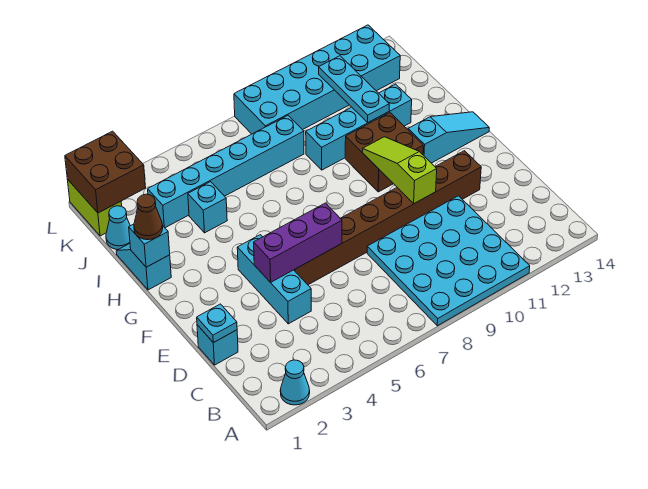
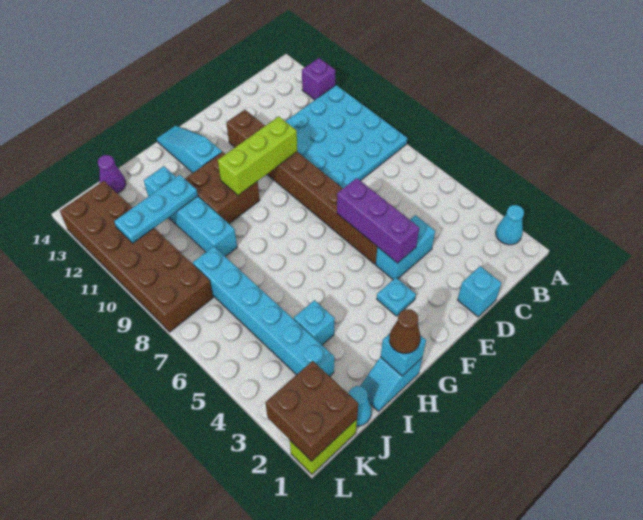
none -> purple 1x1 brick [302,58,335,100]
cyan 1x1 plate [197,304,237,343] -> cyan 1x1 plate moved to [377,278,416,316]
cyan 1x3 brick [237,235,311,324] -> cyan 1x2 brick [376,215,435,279]
lime 1x3 slope [362,137,437,203] -> lime 1x3 brick [218,116,297,195]
none -> purple 1x1 cone [98,155,126,193]
cyan 2x6 brick [234,25,400,134] -> brown 2x6 brick [60,181,213,332]

